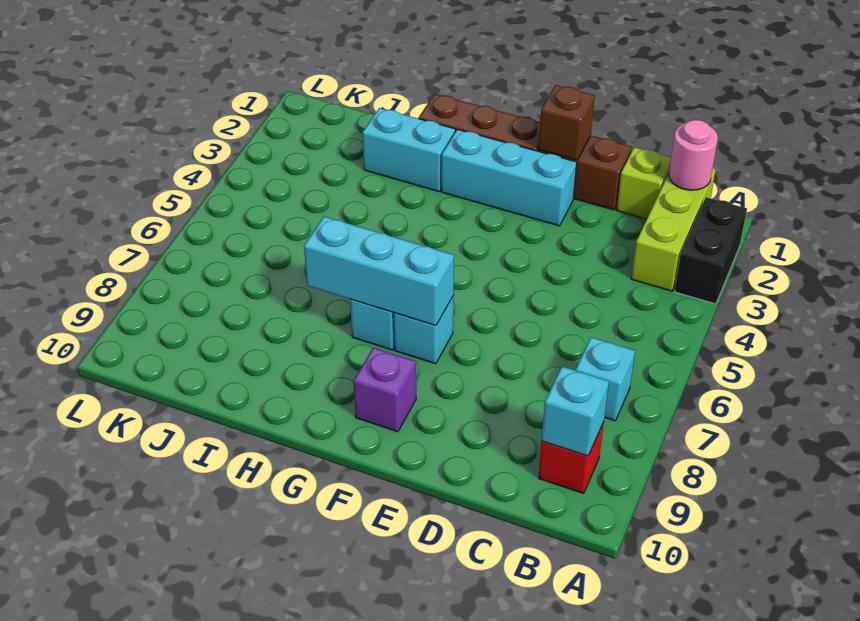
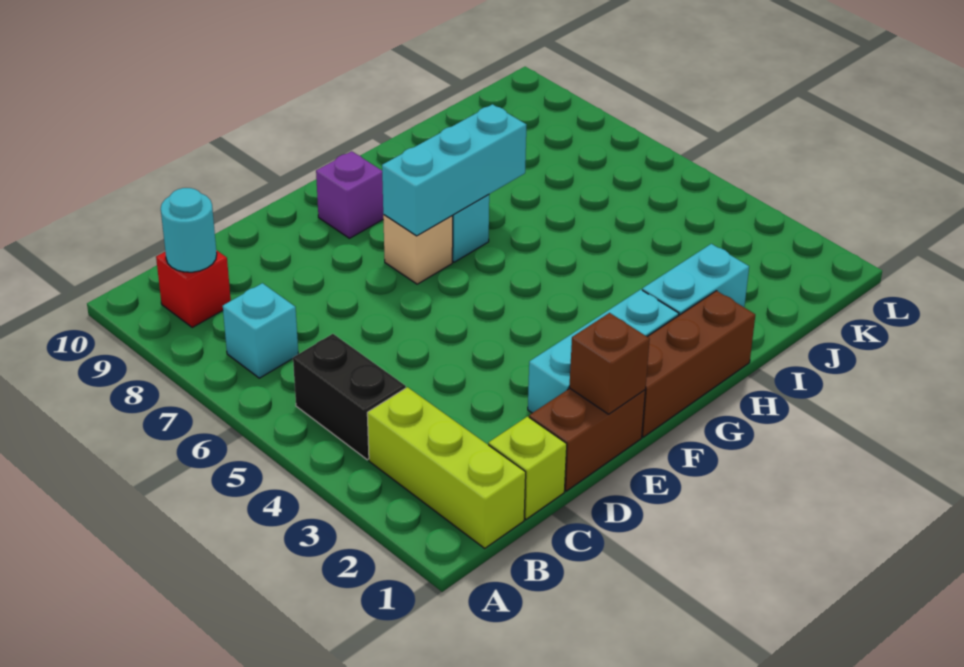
black 1x2 brick [674,197,747,304] -> black 1x2 brick moved to [293,334,406,460]
pink 1x1 round brick [669,120,718,190] -> none
cyan 1x1 brick [542,367,609,456] -> cyan 1x1 round brick [161,188,217,272]
cyan 1x1 brick [394,297,453,364] -> tan 1x1 brick [383,215,453,284]

